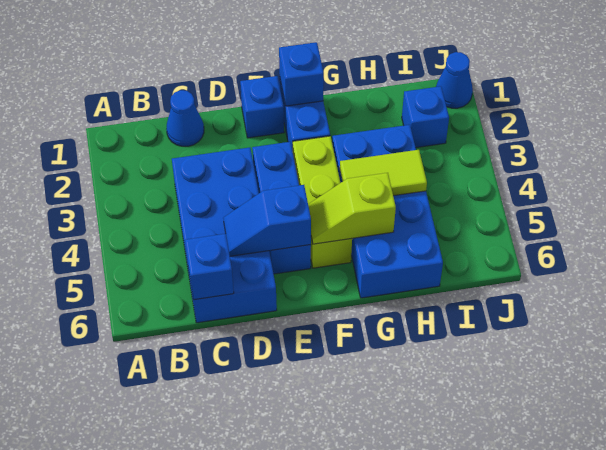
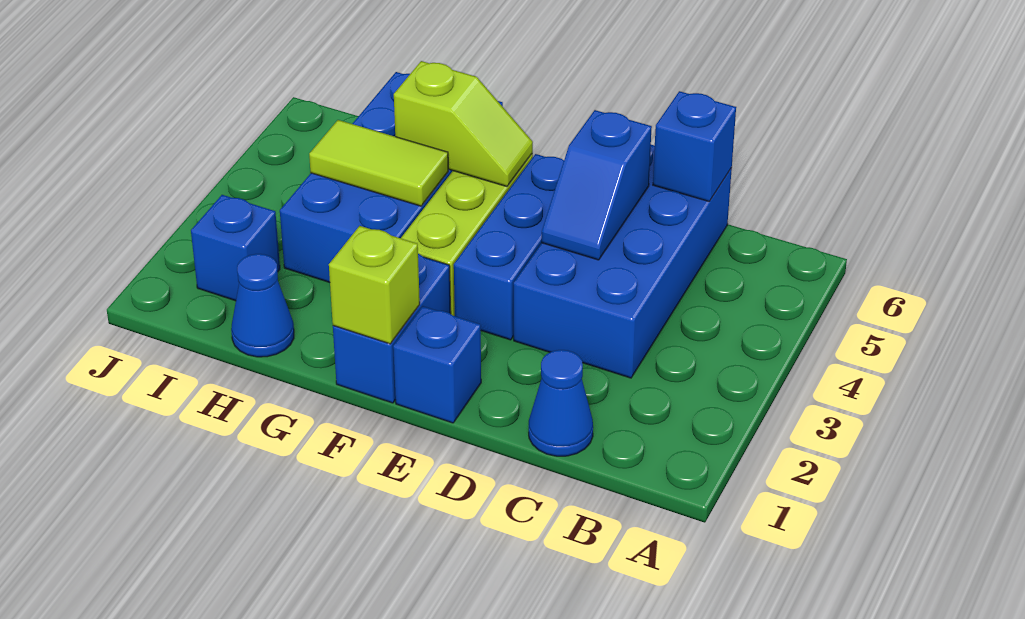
blue 1x2 slope [224,185,311,256] -> blue 1x2 slope turned to [542,110,652,260]
blue 1x1 brick [279,42,324,106] -> lime 1x1 brick [329,226,420,344]
blue 1x1 cone [436,52,473,108] -> blue 1x1 cone moved to [231,254,294,357]

